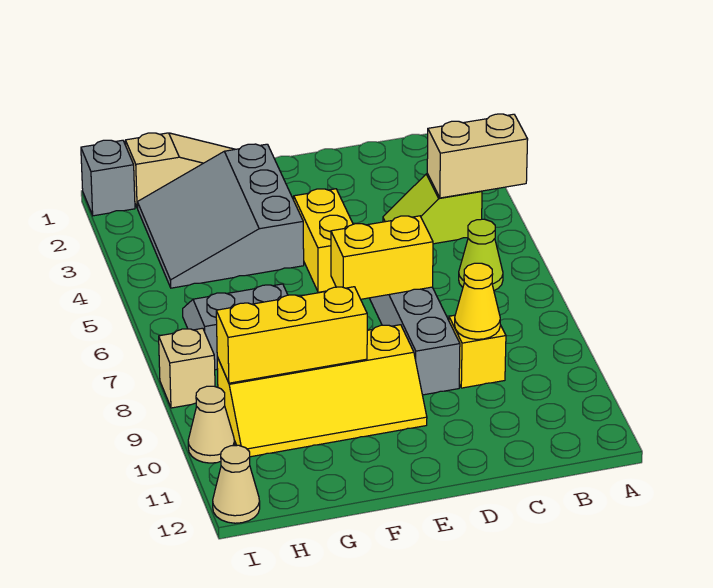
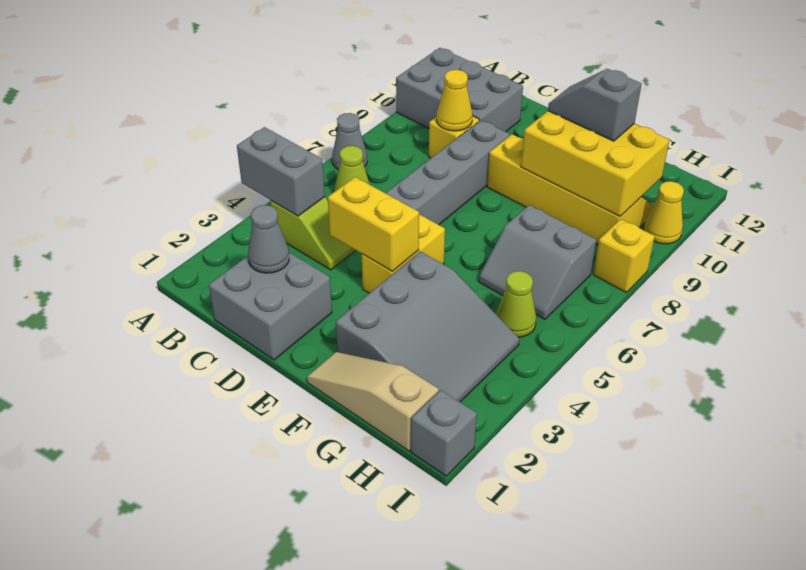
tan 1x2 brick [427,114,528,198] -> grey 1x2 brick [237,127,325,216]
none -> grey 1x1 cone [332,113,367,170]
none -> grey 2x3 brick [396,48,523,132]
none -> grey 2x2 brick [209,252,332,360]
none -> grey 1x1 cone [248,205,289,273]
yellow 1x2 brick [331,216,433,299] -> yellow 1x2 brick moved to [328,177,419,272]
yellow 1x3 brick [216,287,367,383] -> yellow 2x3 brick [521,111,669,216]
none -> grey 1x2 slope [548,69,641,141]
none -> lime 1x1 cone [496,271,536,337]
tan 1x1 brick [159,328,215,408] -> yellow 1x1 brick [593,219,655,292]
tan 1x1 cone [188,386,235,463] -> yellow 1x1 cone [644,181,684,244]
tan 1x1 cone [213,445,260,523] -> none

